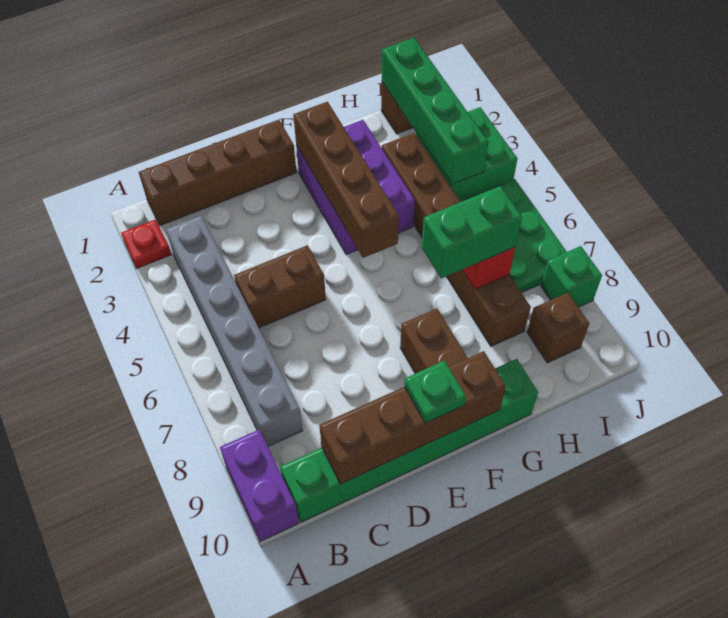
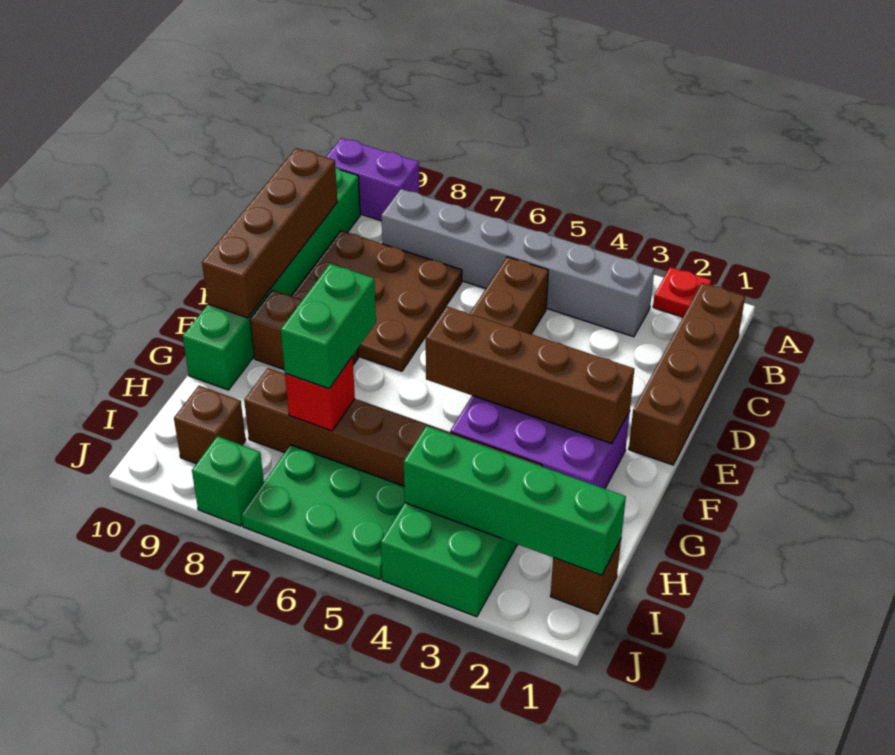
none -> brown 3x3 plate [292,231,462,371]
green 1x1 plate [404,361,466,423] -> none

